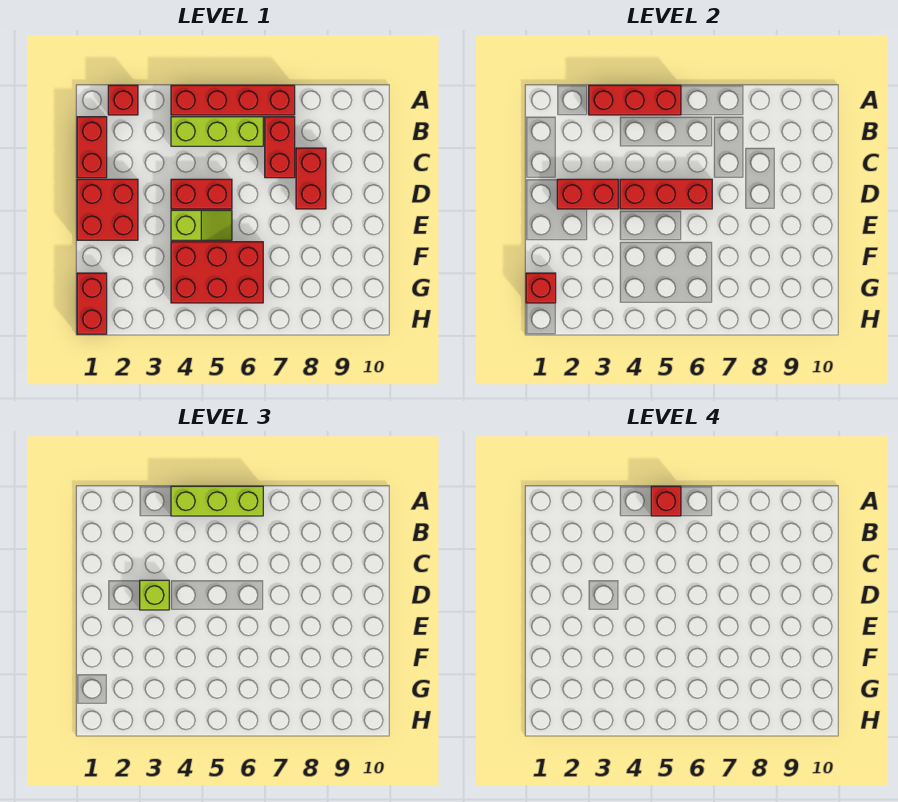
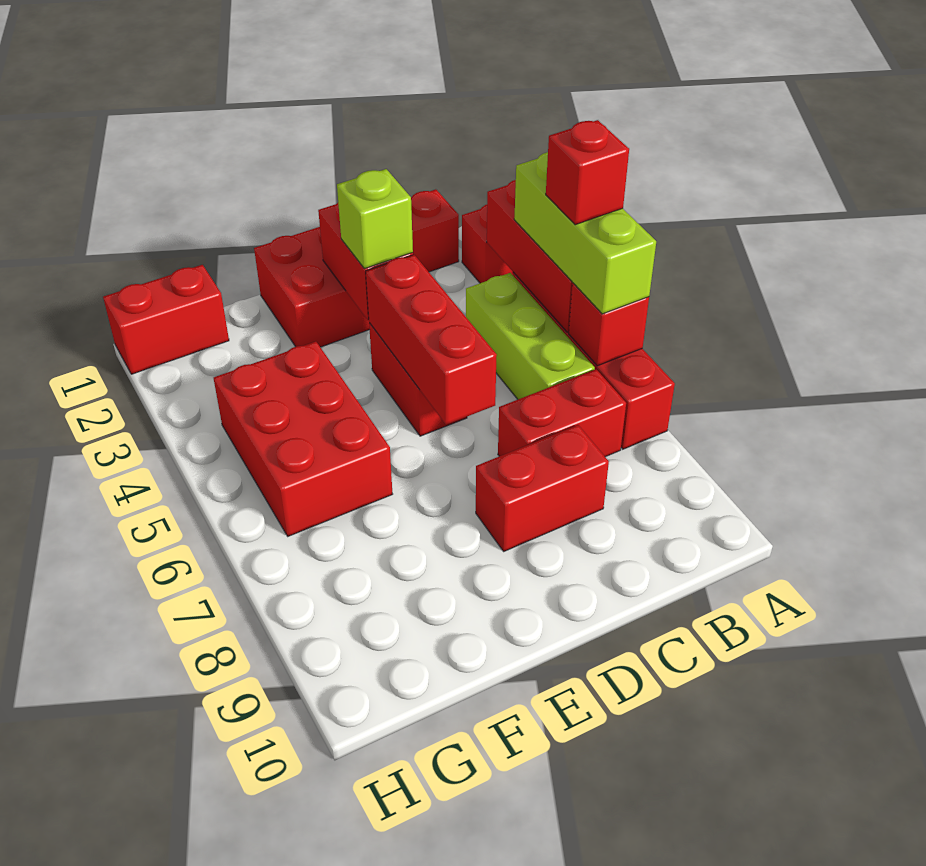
lime 1x2 slope [171,210,232,240] -> none
red 1x1 brick [526,273,556,303] -> red 1x1 brick moved to [569,283,649,366]

